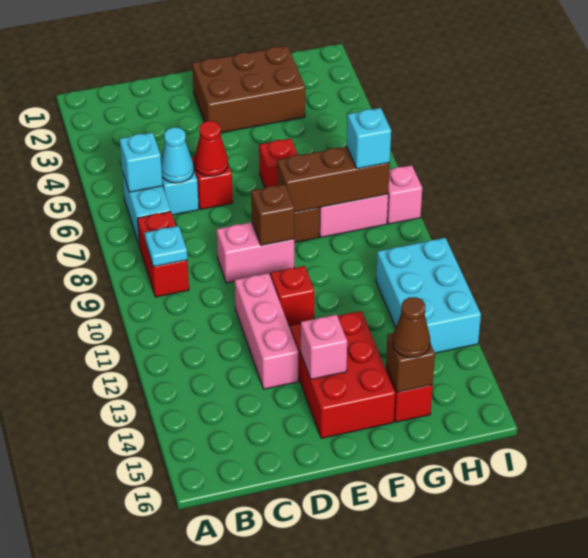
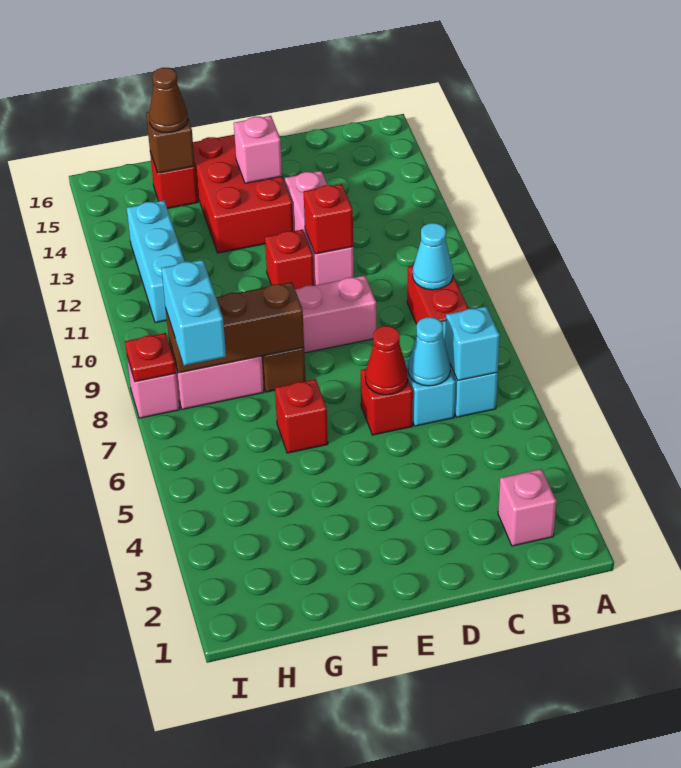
none -> pink 1x1 brick [498,469,556,546]
cyan 1x1 plate [145,226,187,267] -> cyan 1x1 cone [413,223,453,290]
none -> red 1x1 brick [304,184,353,254]
brown 2x3 brick [192,46,305,133] -> none
brown 1x1 brick [251,184,294,245] -> none
cyan 1x1 brick [347,108,391,169] -> cyan 1x2 brick [161,260,226,365]
cyan 2x3 brick [376,238,481,353] -> cyan 1x3 brick [127,201,185,323]
none -> red 1x1 plate [125,333,176,382]

